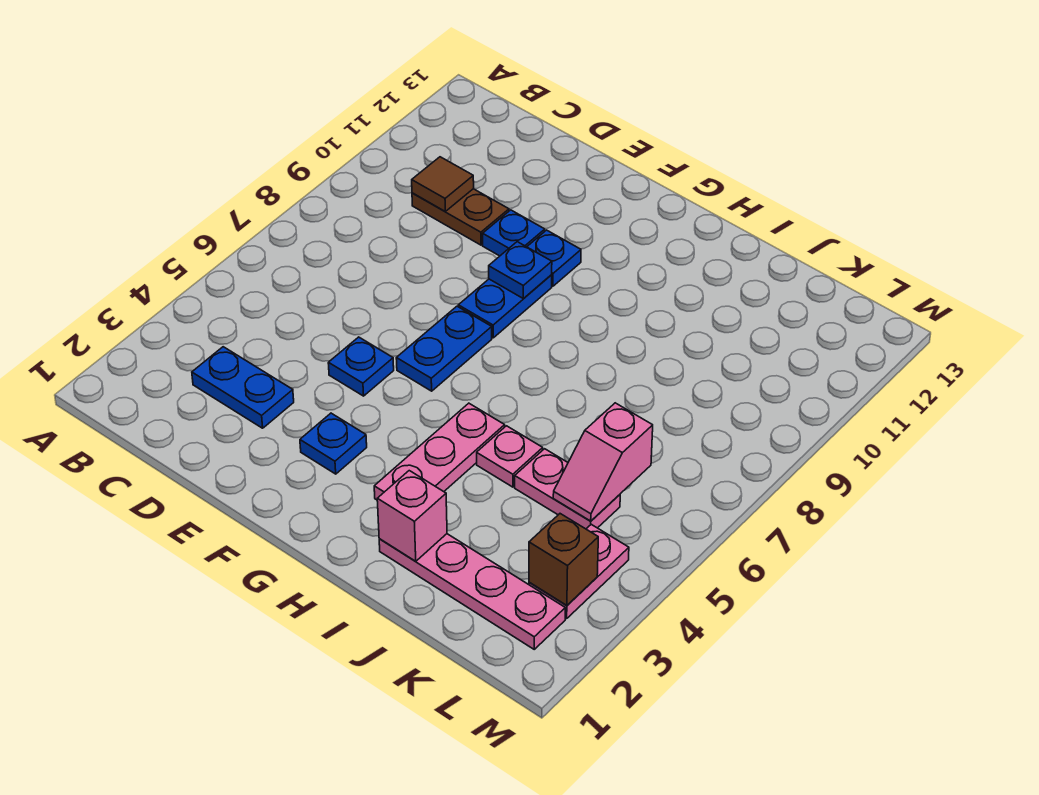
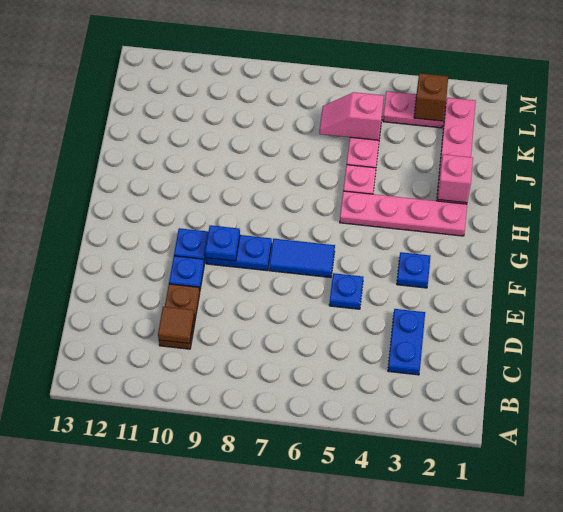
blue 1x2 plate [396,306,492,391] -> blue 1x2 tile [269,239,335,278]
pink 1x3 plate [374,403,505,500] -> pink 1x4 plate [340,191,467,236]
pink 1x2 slope [553,403,653,521] -> pink 1x2 slope turned to [319,92,384,140]

